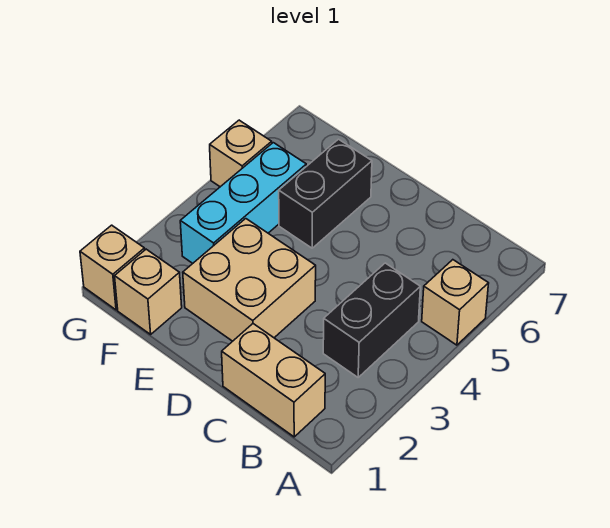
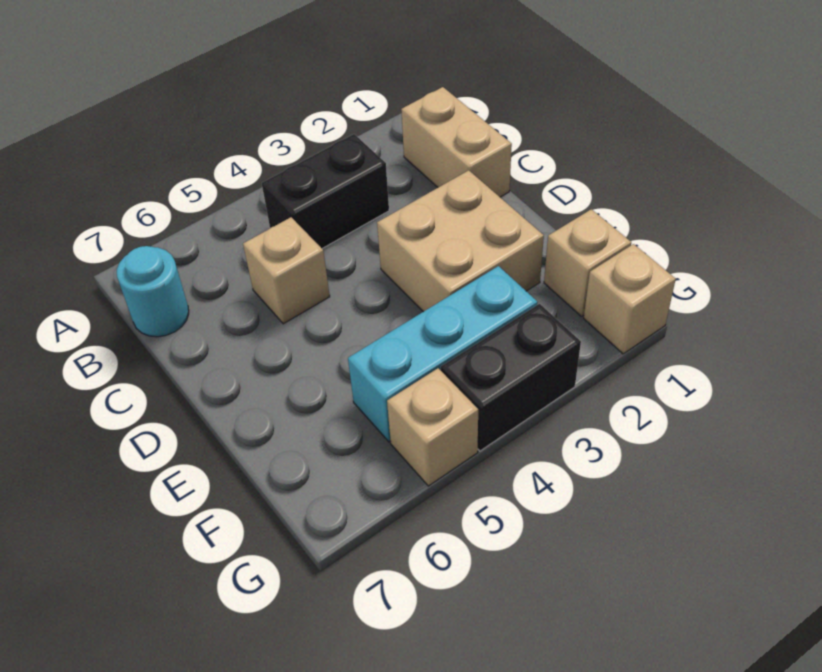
tan 1x1 brick [422,260,489,345] -> tan 1x1 brick moved to [243,217,330,324]
none -> cyan 1x1 round brick [117,246,189,337]
black 1x2 brick [279,139,372,248] -> black 1x2 brick moved to [441,304,581,451]

